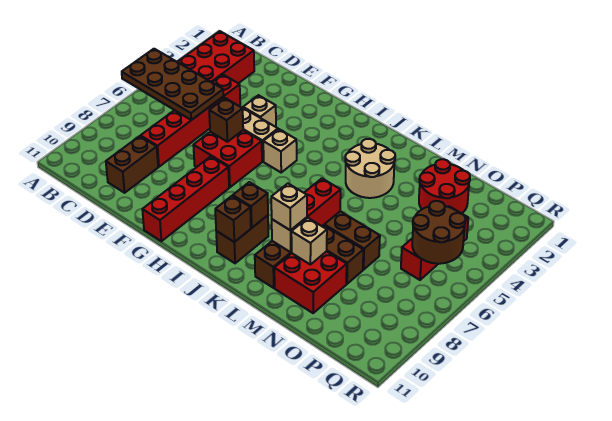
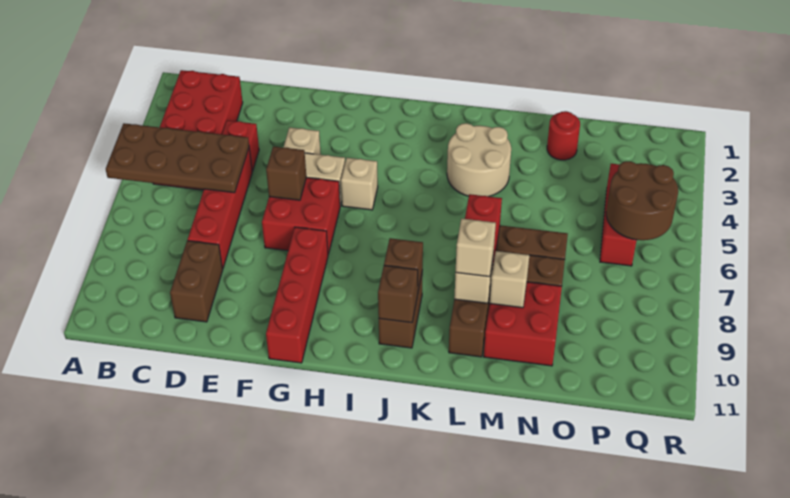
red 2x2 round brick [419,159,470,213] -> red 1x1 round brick [547,111,580,160]

